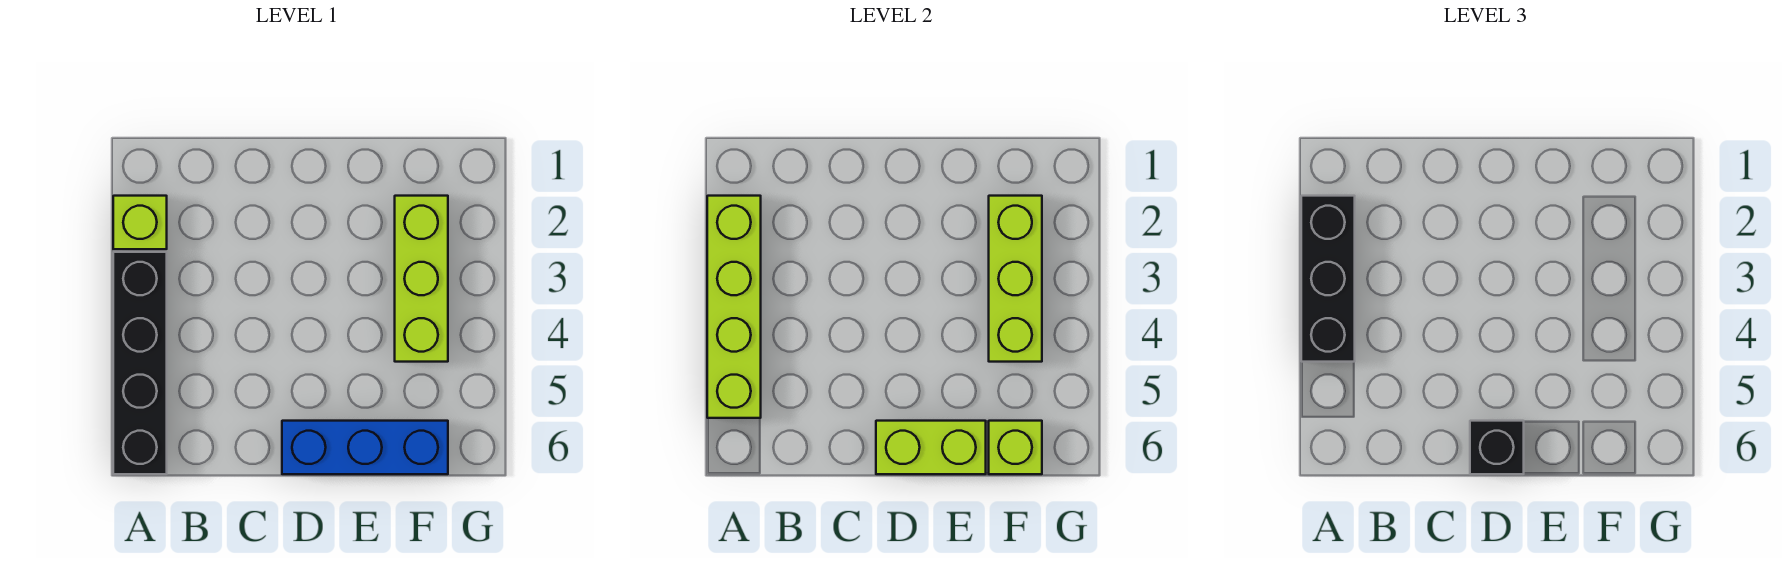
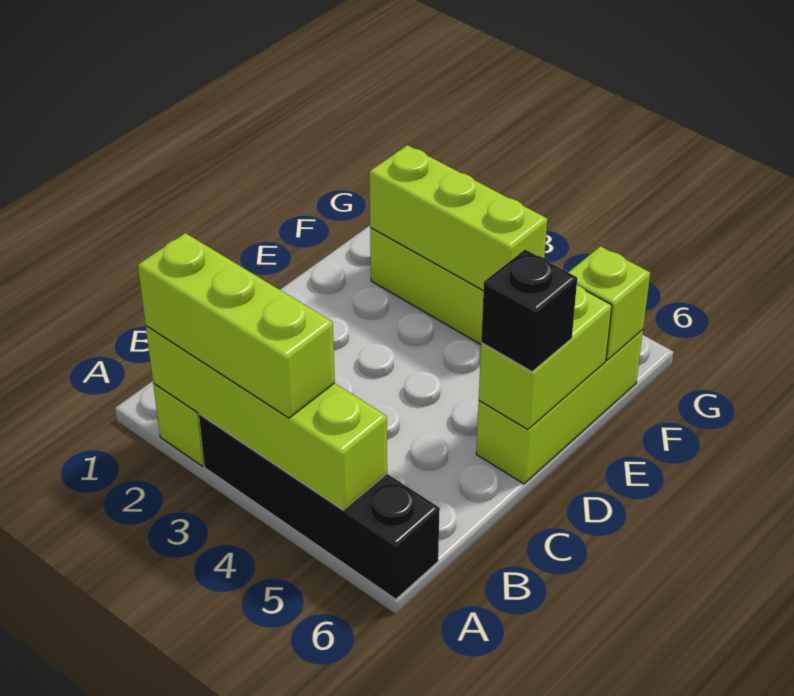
black 1x3 brick [1301,196,1355,362] -> lime 1x3 brick [138,233,335,418]
blue 1x3 brick [282,421,448,474] -> lime 1x3 brick [476,330,643,484]

